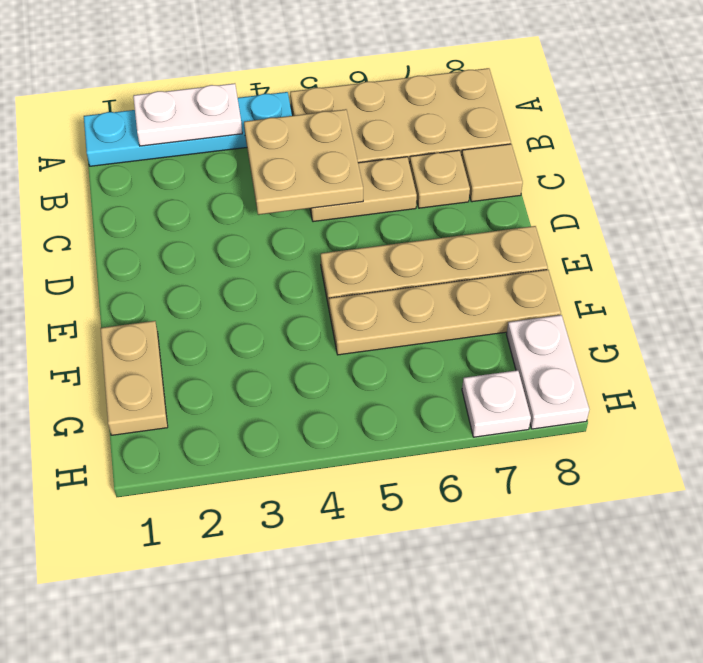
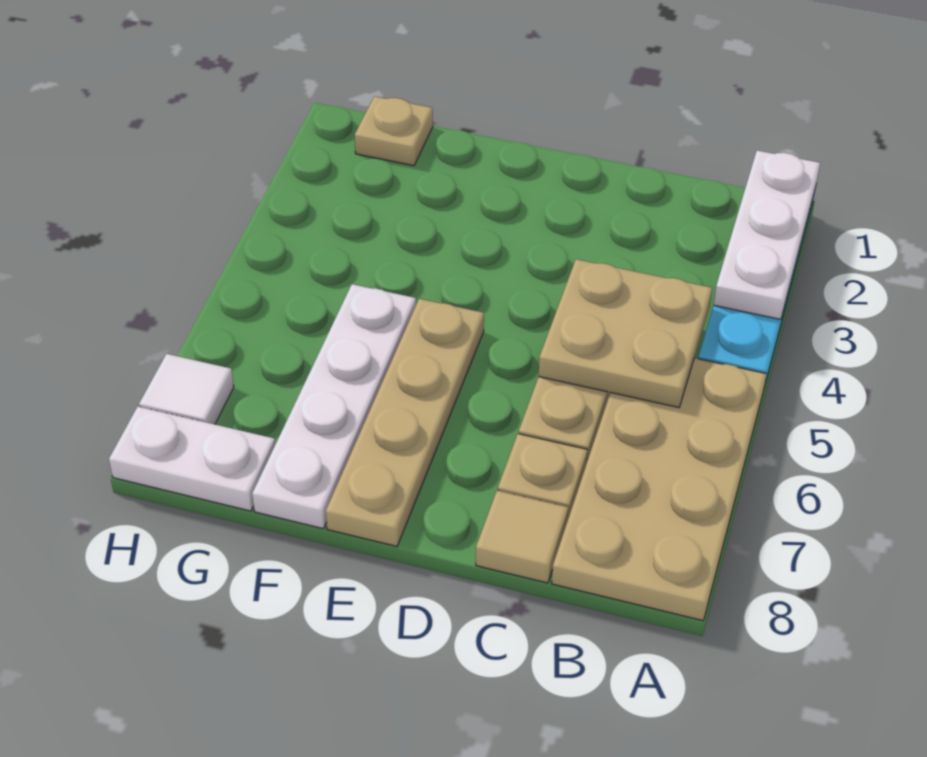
white 1x2 plate [133,83,242,146] -> white 1x3 plate [714,150,820,319]
tan 1x2 plate [101,321,168,435] -> tan 1x1 plate [355,96,433,166]
tan 1x4 plate [329,270,561,355] -> white 1x4 plate [252,284,416,529]
white 1x1 plate [462,370,531,437] -> white 1x1 tile [139,354,234,424]

